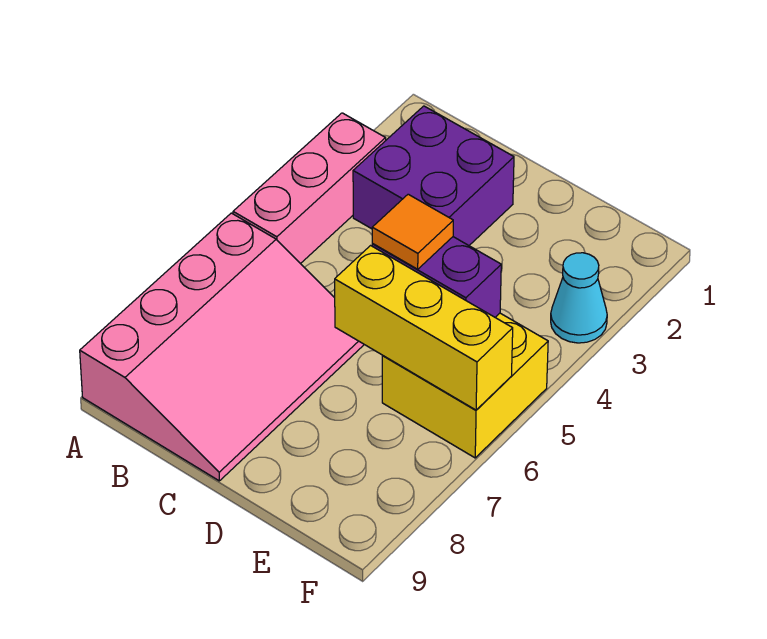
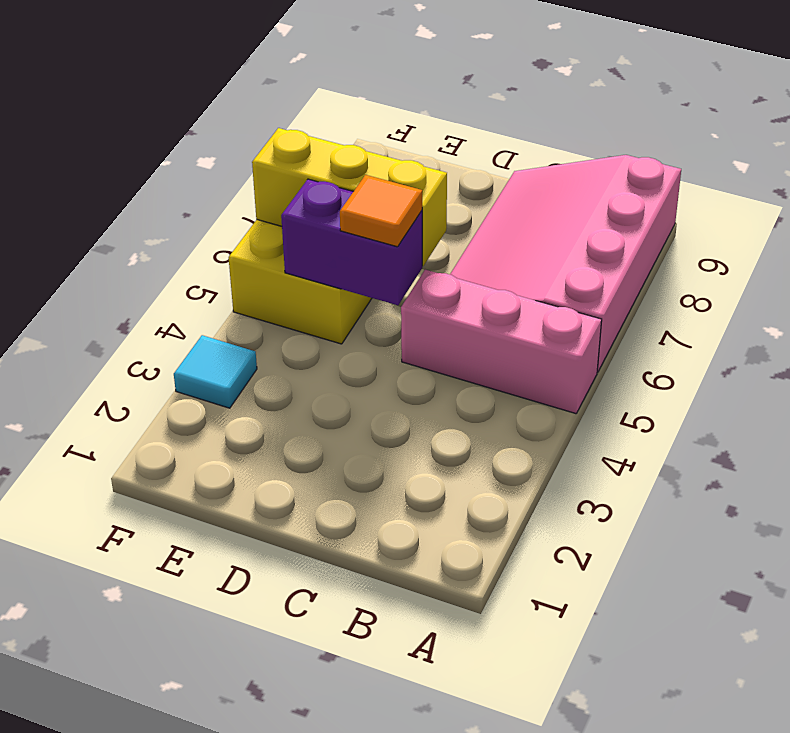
pink 1x3 brick [233,113,386,264] -> pink 1x3 brick turned to [401,270,602,414]
purple 2x2 brick [353,106,514,245] -> none
cyan 1x1 cone [551,253,607,343] -> cyan 1x1 tile [174,335,257,408]

